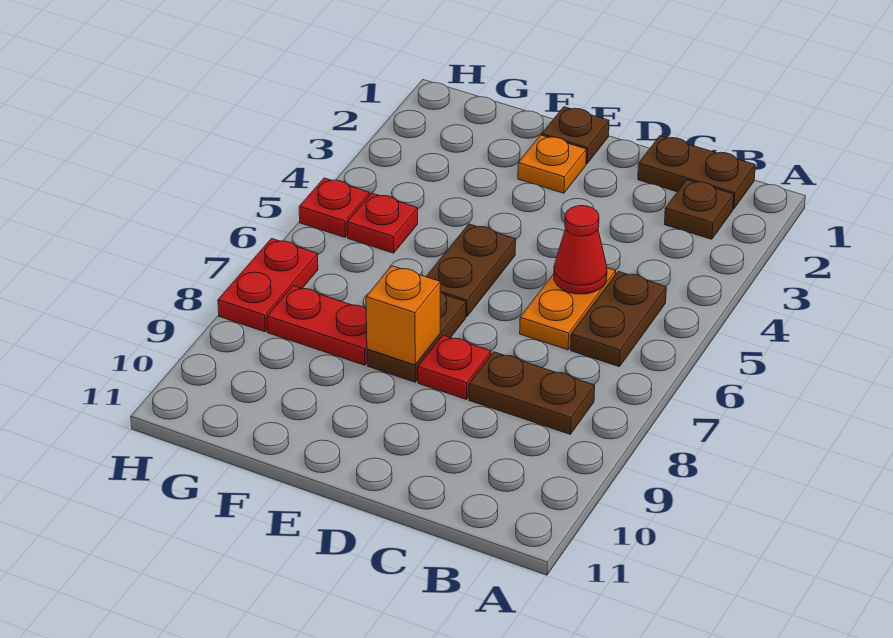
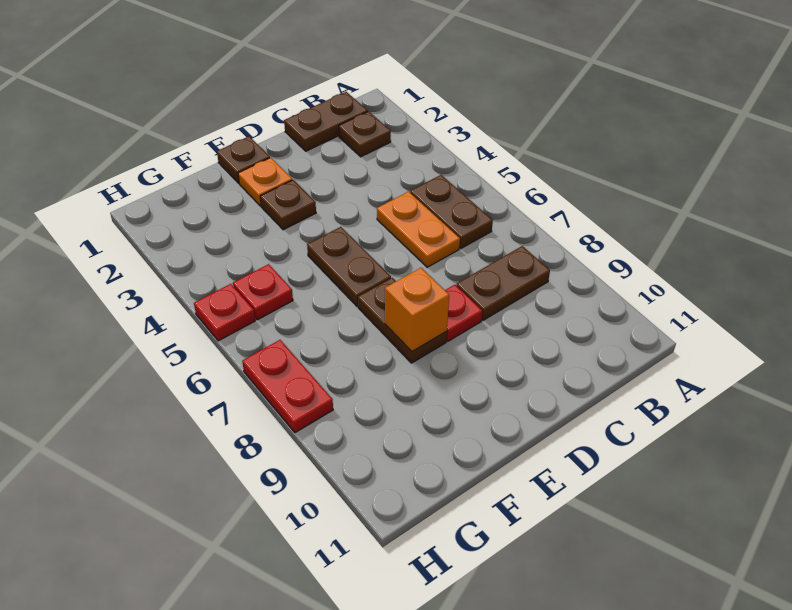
red 1x1 cone [554,206,607,294] -> none
none -> brown 1x1 plate [260,180,316,230]
red 1x2 plate [267,286,367,365] -> none

